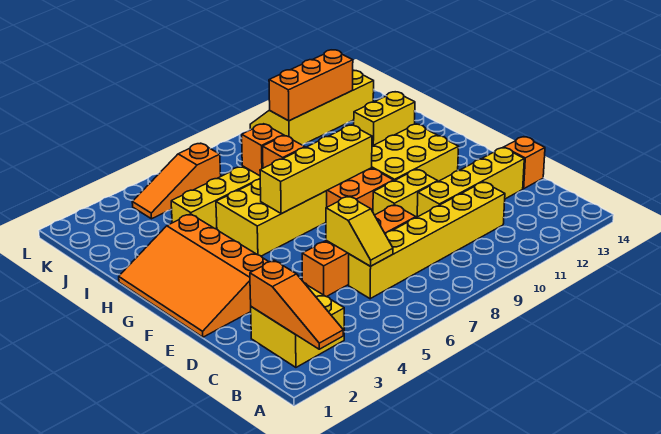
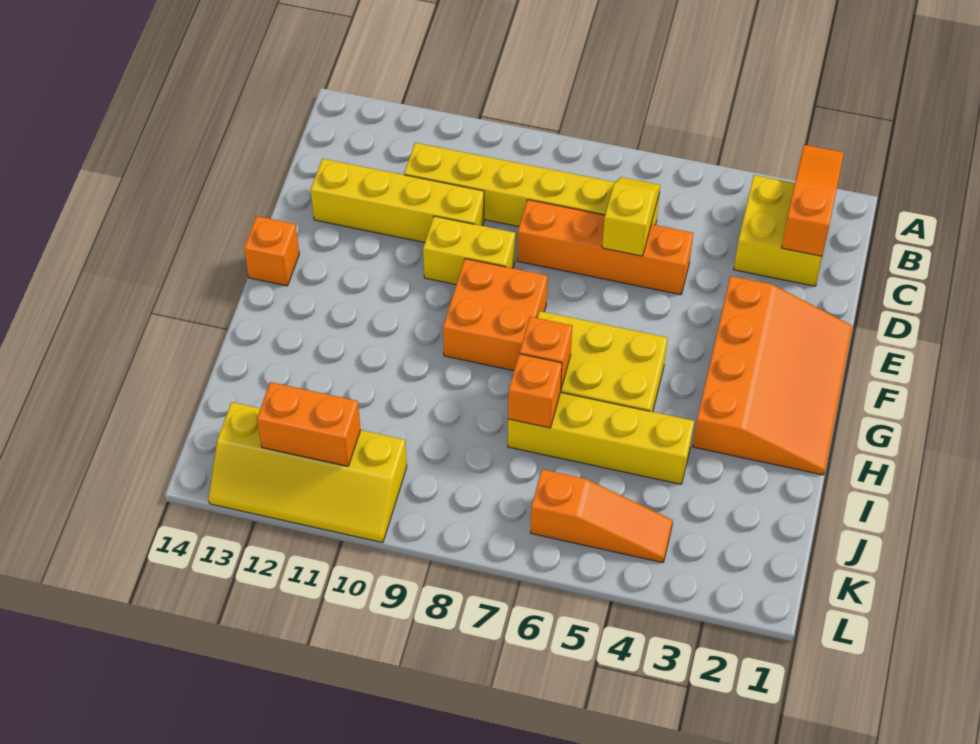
orange 1x1 brick [504,137,545,189] -> orange 1x1 brick moved to [244,216,299,286]
yellow 2x3 brick [372,124,459,181] -> none
yellow 1x4 brick [260,125,372,214] -> none
yellow 1x2 brick [354,92,415,146] -> none
orange 1x3 brick [269,50,353,121] -> orange 1x2 brick [257,382,361,466]

